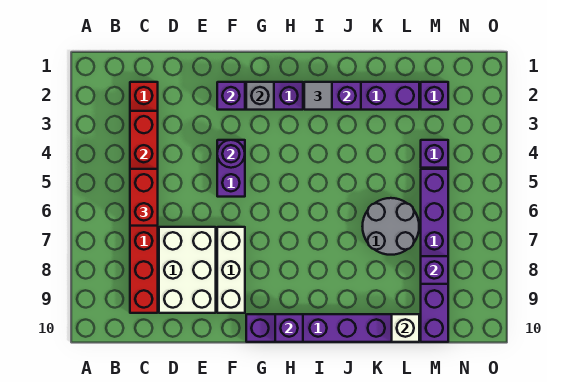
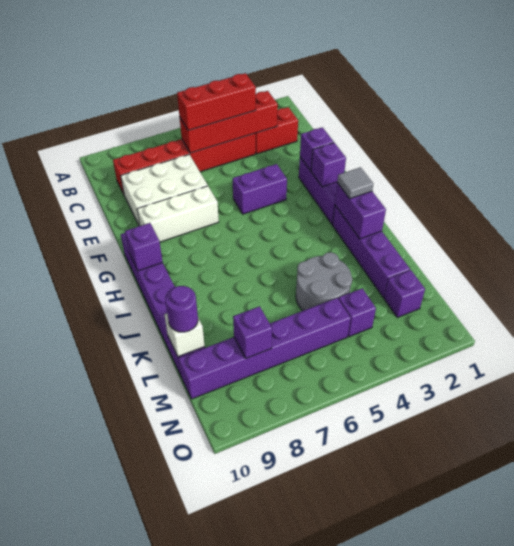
red 1x2 brick [130,169,158,226] -> red 1x3 brick [177,73,256,130]
purple 1x1 round brick [217,140,245,168] -> purple 1x1 round brick moved to [165,286,198,332]
grey 1x1 brick [246,82,274,110] -> purple 1x1 brick [311,143,346,187]
grey 2x2 round brick [362,198,419,255] -> grey 2x2 round brick moved to [296,252,352,311]

